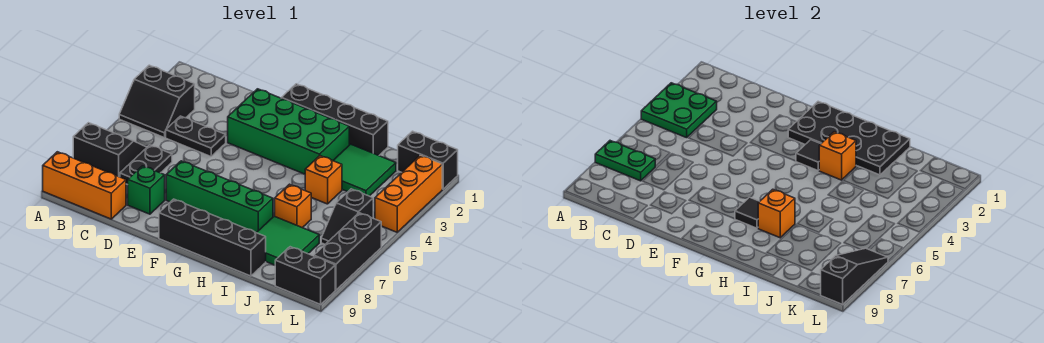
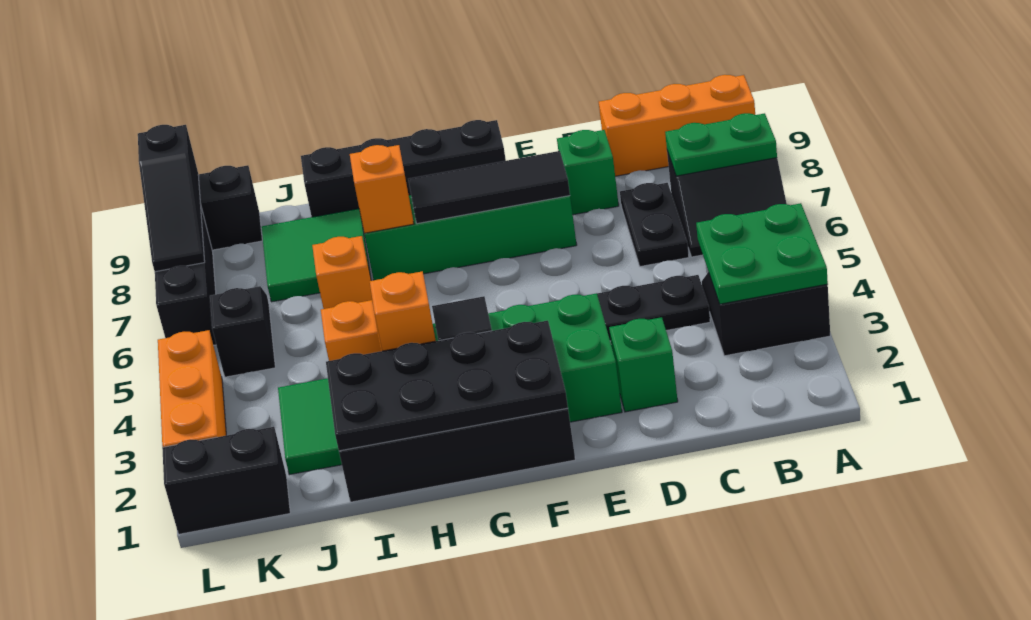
none -> green 1x1 brick [609,317,678,412]
black 1x1 tile [735,197,760,228] -> black 1x3 tile [408,151,570,224]

